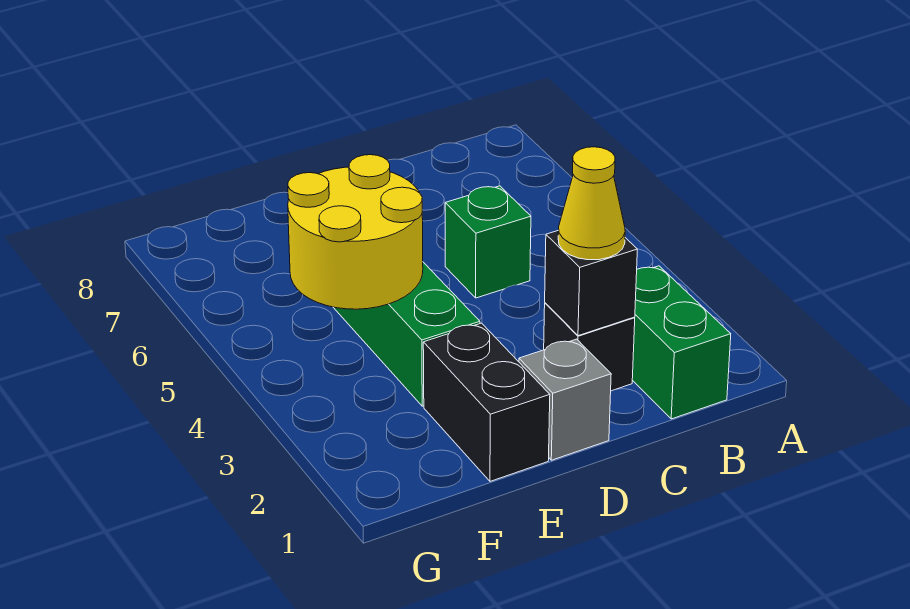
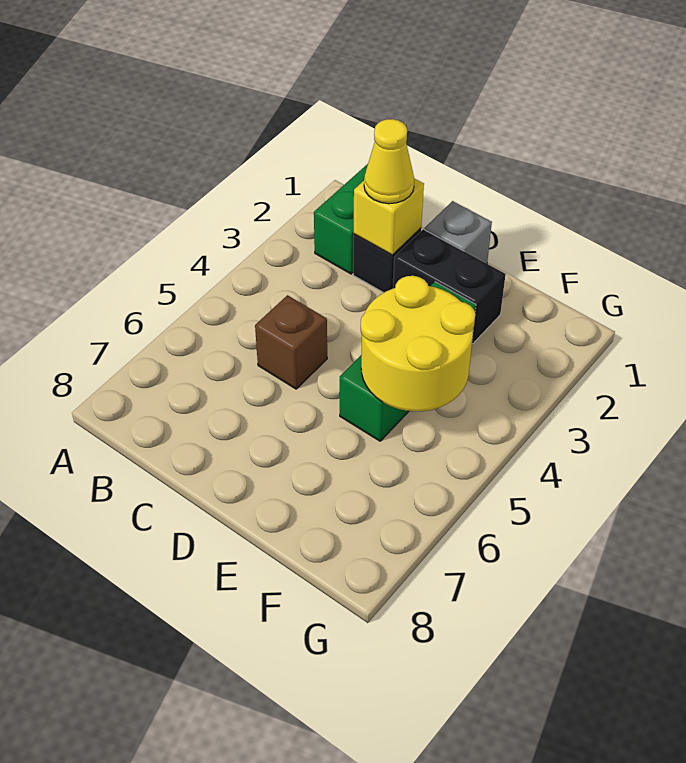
black 1x1 brick [545,230,637,336] -> yellow 1x1 brick [354,178,424,255]
green 1x1 brick [445,186,531,298] -> brown 1x1 brick [255,295,327,389]
black 1x2 brick [423,323,550,481] -> black 1x2 brick turned to [393,229,506,343]

